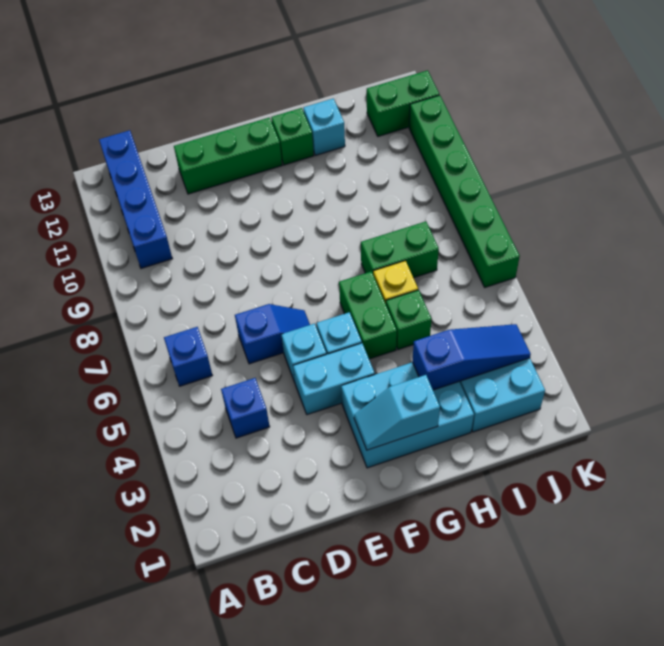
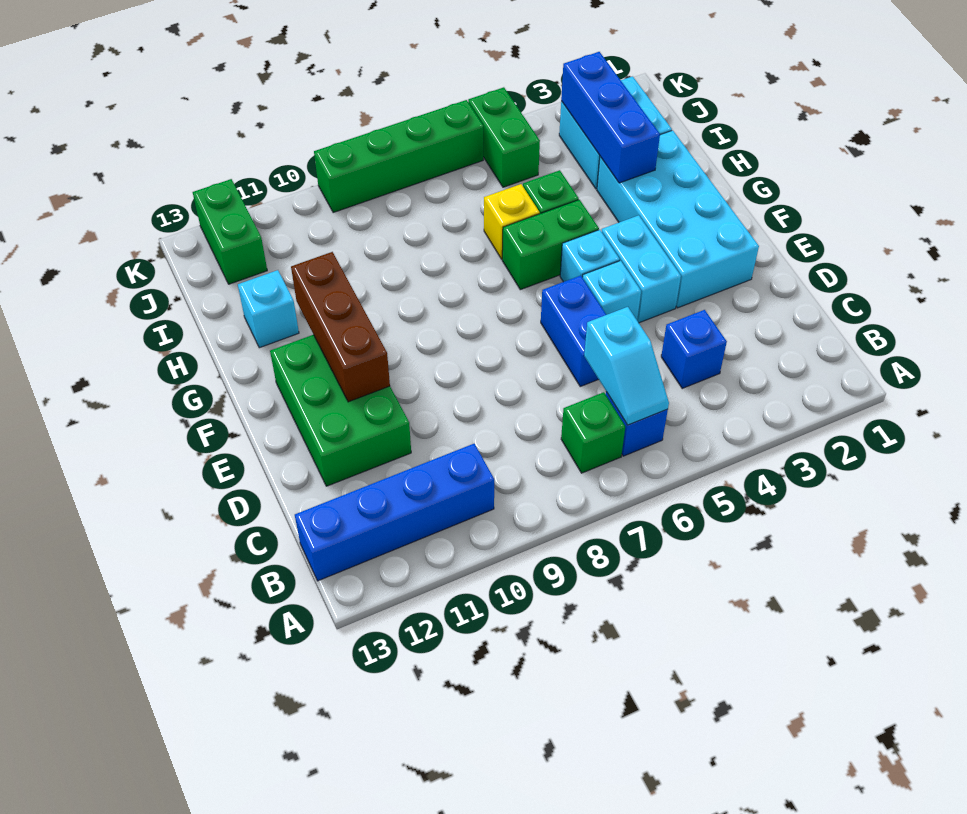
blue 1x2 slope [235,304,310,364] -> blue 1x2 brick [541,276,606,386]
green 1x3 brick [174,118,282,194] -> green 2x3 brick [270,335,411,486]
none -> brown 1x3 brick [291,252,390,402]
cyan 2x3 brick [341,362,474,468] -> cyan 2x4 brick [597,130,759,308]
cyan 1x2 slope [354,375,440,450] -> cyan 1x2 slope moved to [584,307,669,425]
green 1x1 brick [271,108,314,165] -> green 1x1 brick moved to [561,392,625,473]
blue 1x3 slope [413,324,531,390] -> blue 1x3 brick [561,52,660,183]
green 1x2 brick [361,221,439,278] -> green 1x2 brick moved to [468,87,540,187]
green 1x6 brick [409,95,520,287] -> green 1x4 brick [314,100,483,213]

